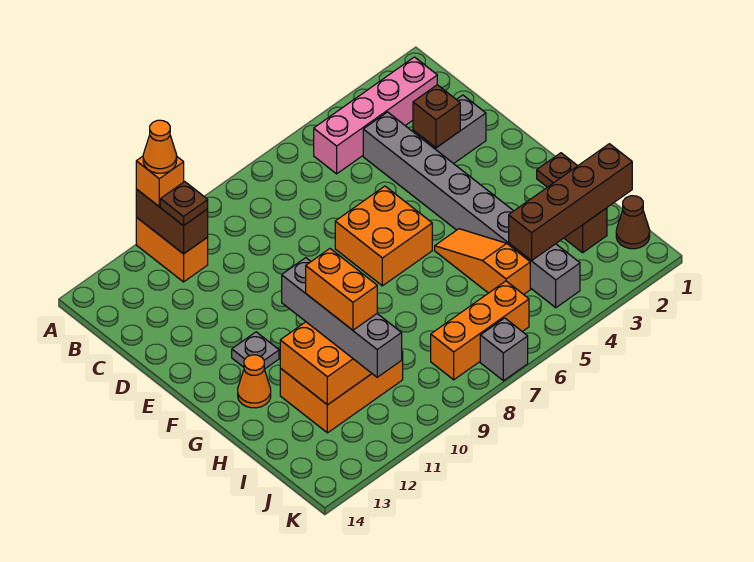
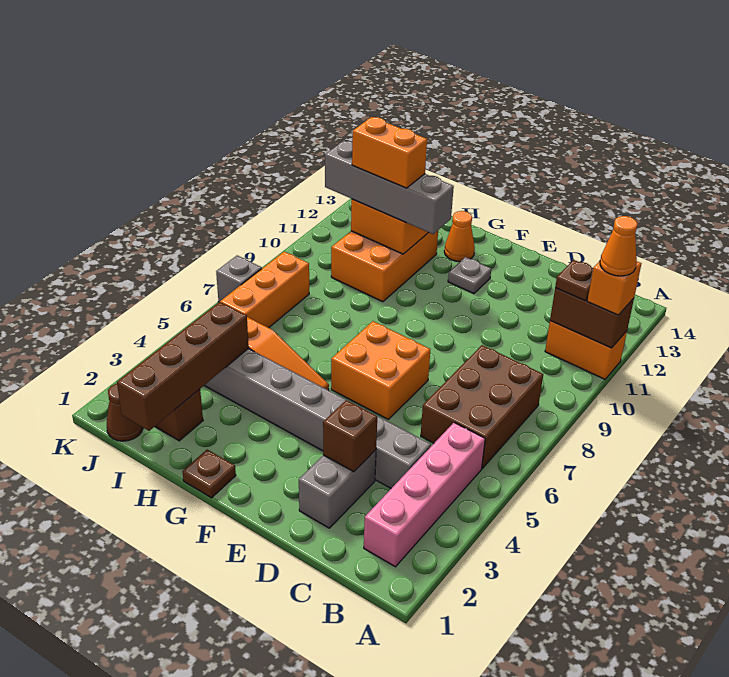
none -> brown 2x3 brick [421,345,543,468]

